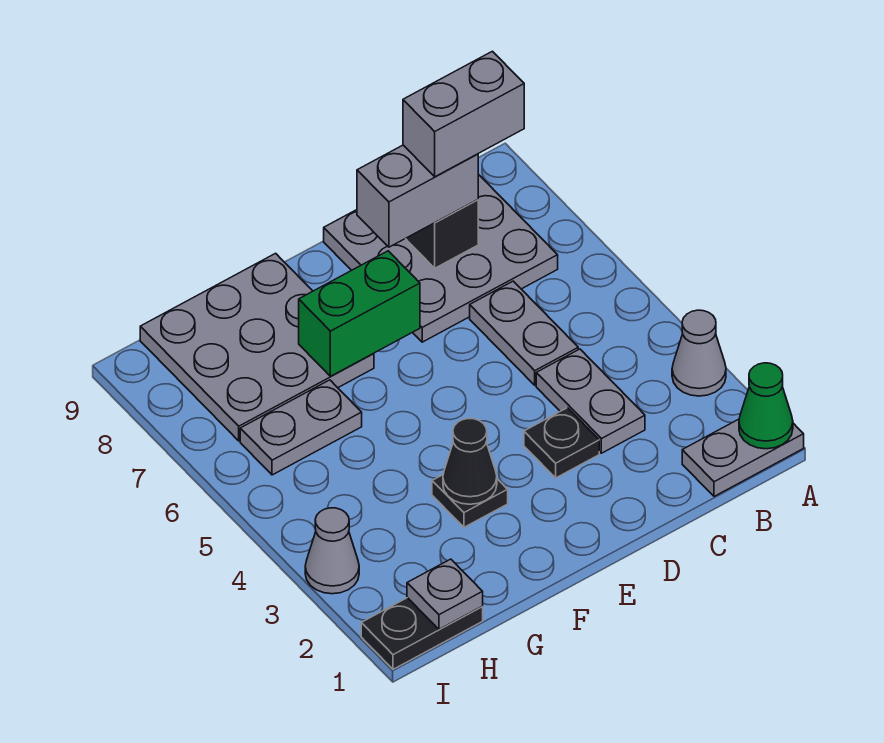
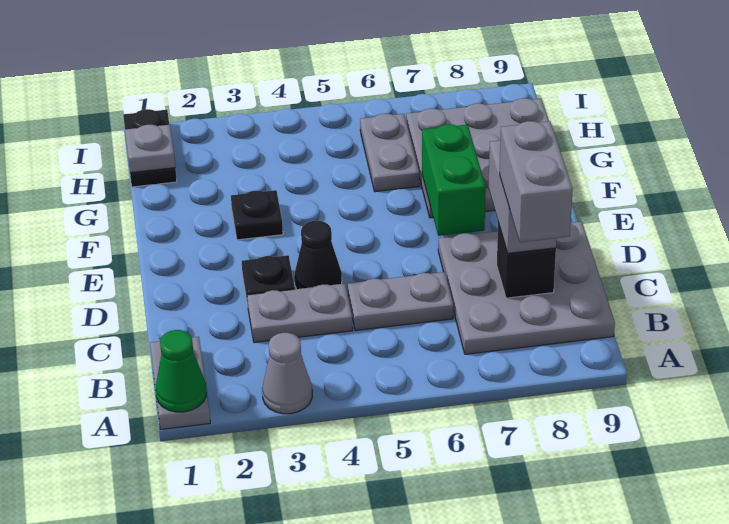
black 1x1 cone [443,419,497,504] -> black 1x1 cone moved to [294,221,342,289]
grey 1x1 cone [305,508,359,594] -> none

